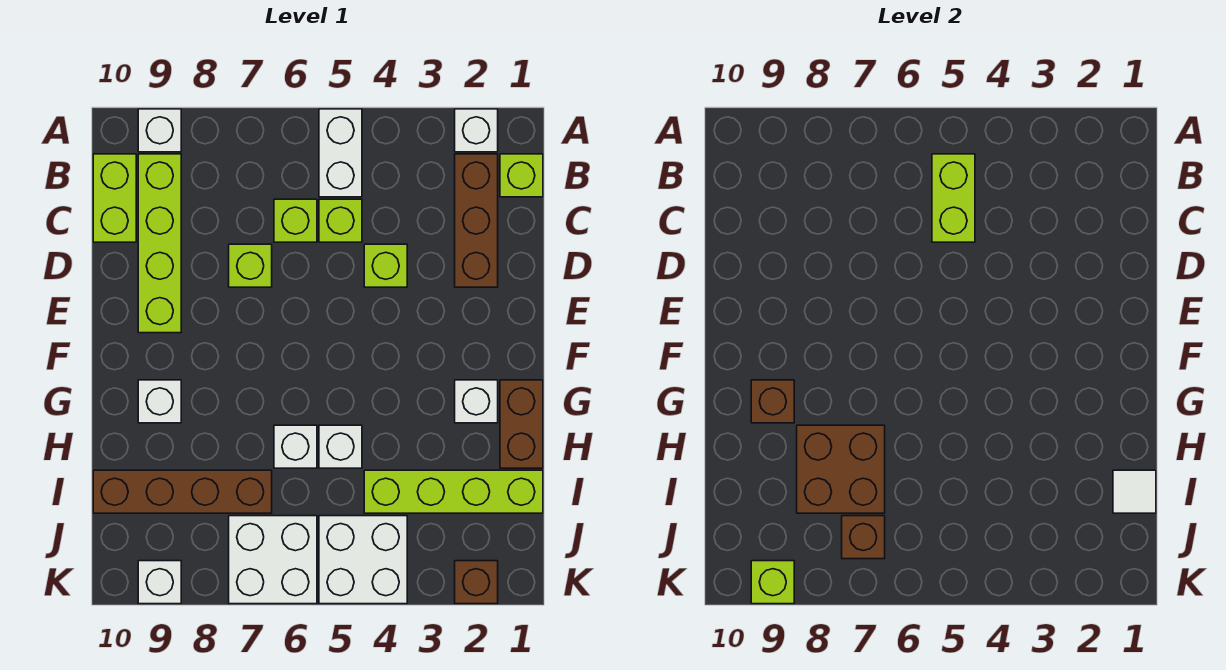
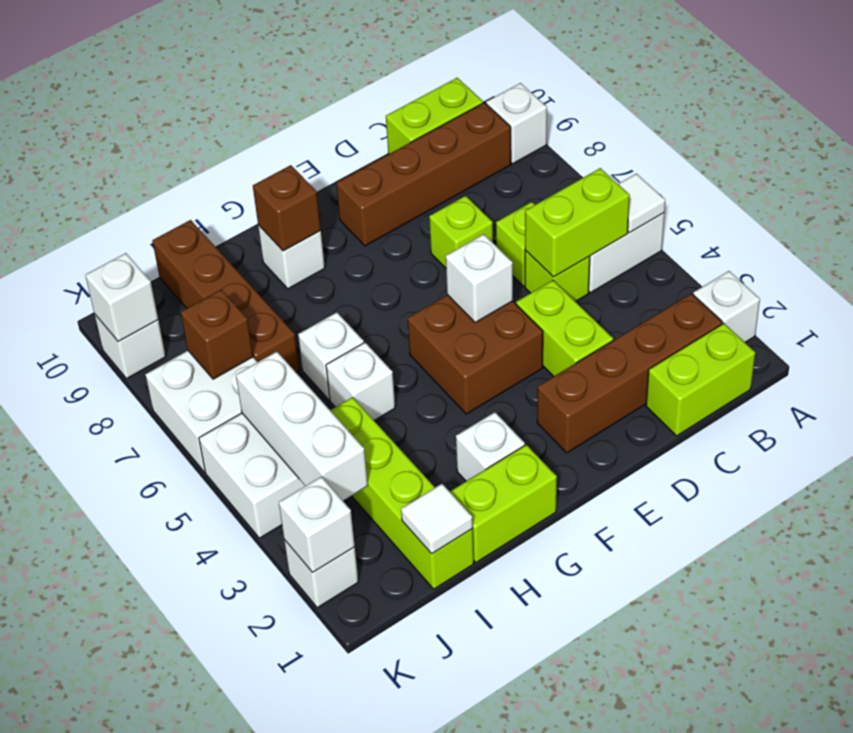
none -> white 1x1 tile [618,174,665,233]
lime 1x1 brick [500,154,543,197] -> lime 1x2 brick [646,323,755,436]
brown 1x3 brick [455,154,498,287] -> brown 1x4 brick [537,294,722,453]
lime 1x4 brick [138,154,181,333] -> brown 1x4 brick [336,103,511,246]
lime 1x1 brick [364,244,407,287] -> lime 1x2 brick [516,280,613,376]
none -> white 1x1 brick [446,234,513,322]
brown 1x2 brick [500,380,543,468] -> lime 1x2 brick [450,445,557,562]
brown 2x2 brick [797,425,885,513] -> brown 2x2 brick moved to [408,295,543,414]
none -> white 1x3 brick [236,352,368,500]
brown 1x1 brick [455,561,498,604] -> white 1x1 brick [284,540,358,608]
none -> white 1x1 brick [279,477,355,572]
lime 1x1 brick [751,561,794,604] -> white 1x1 brick [85,253,158,342]

